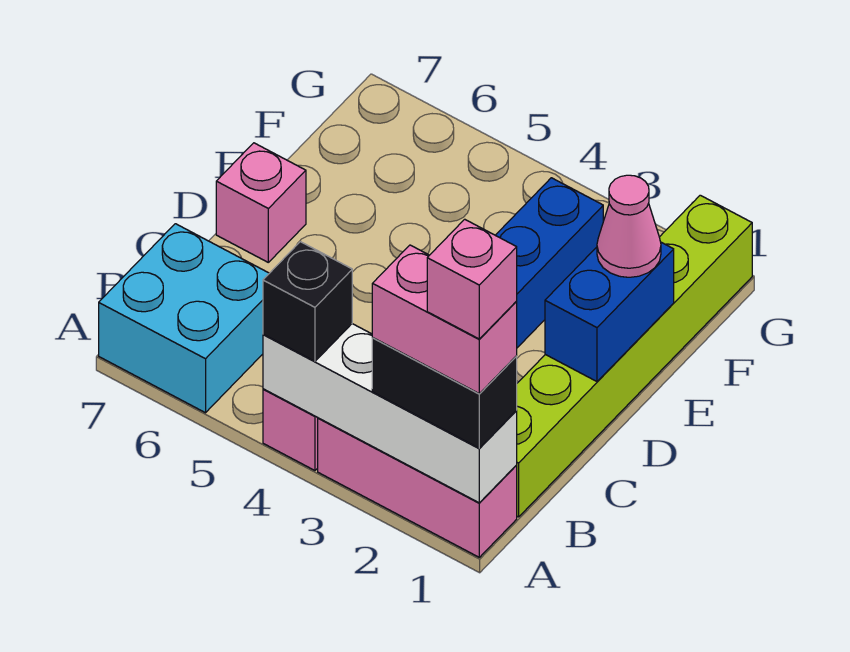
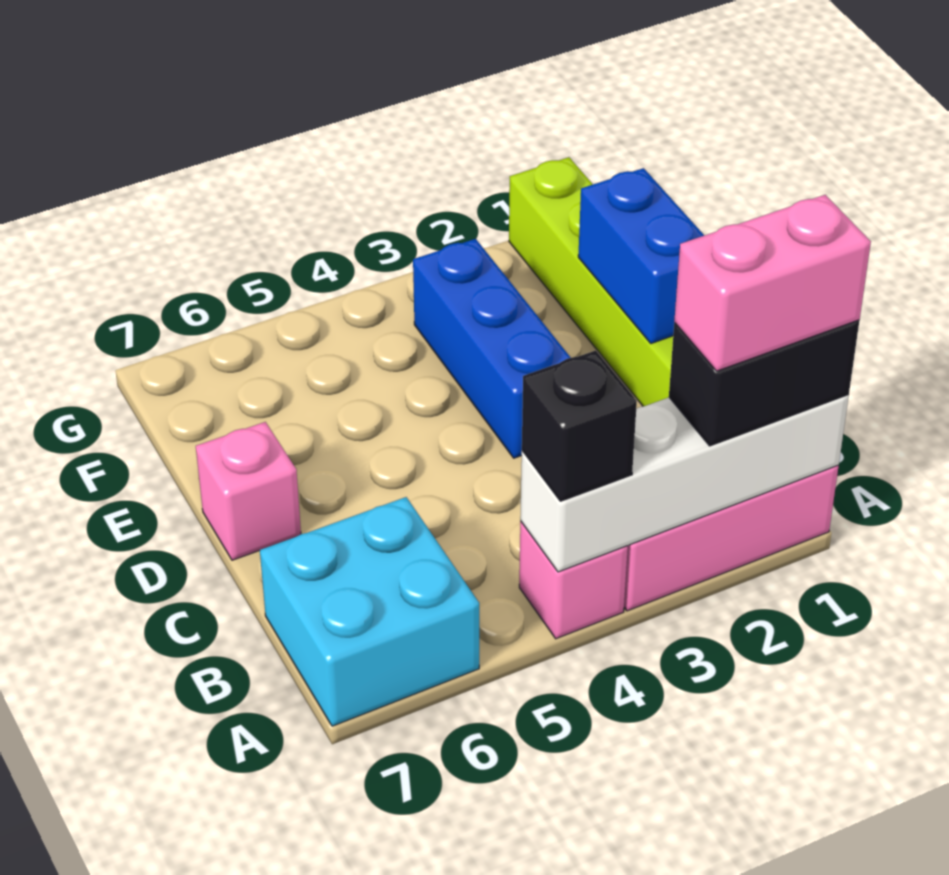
pink 1x1 brick [427,219,517,339] -> none
pink 1x1 cone [597,175,661,277] -> none

